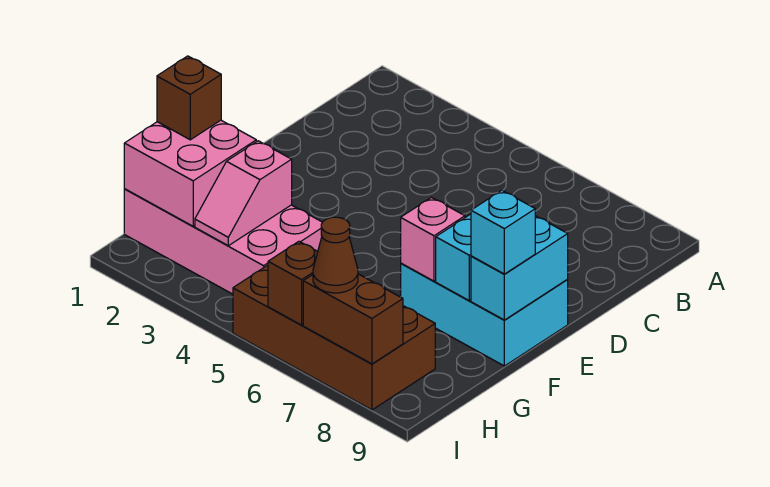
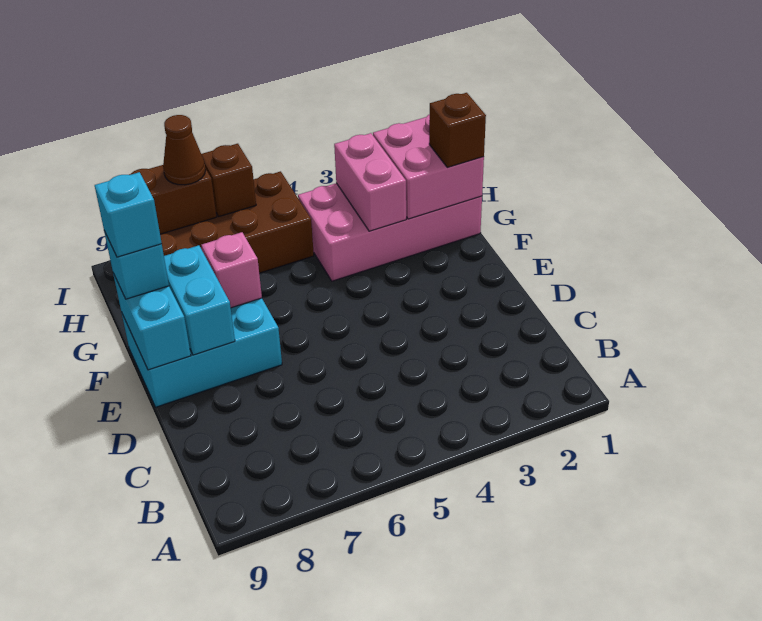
none -> cyan 1x1 brick [95,172,162,257]
pink 1x2 slope [195,141,292,246] -> pink 1x2 brick [334,133,406,231]

